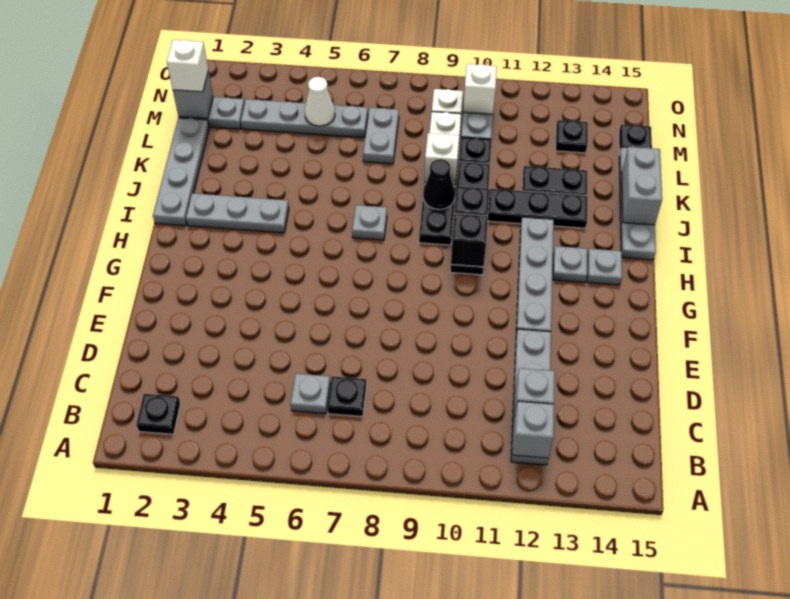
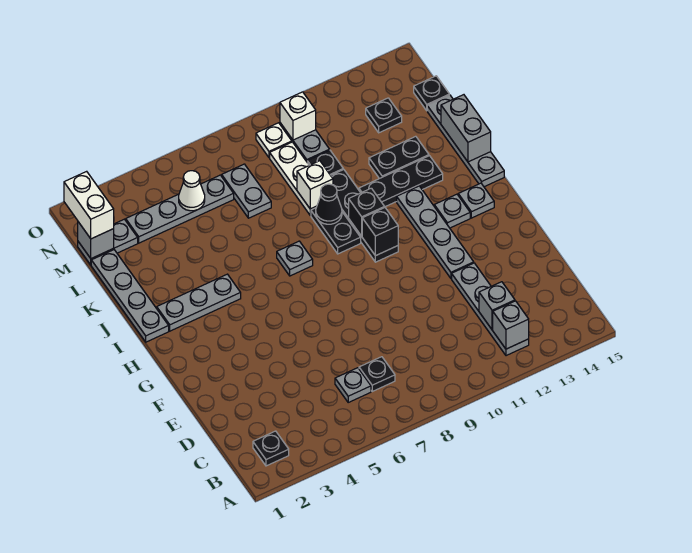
white 1x1 brick [167,40,208,92] -> white 1x2 brick [64,171,114,239]

